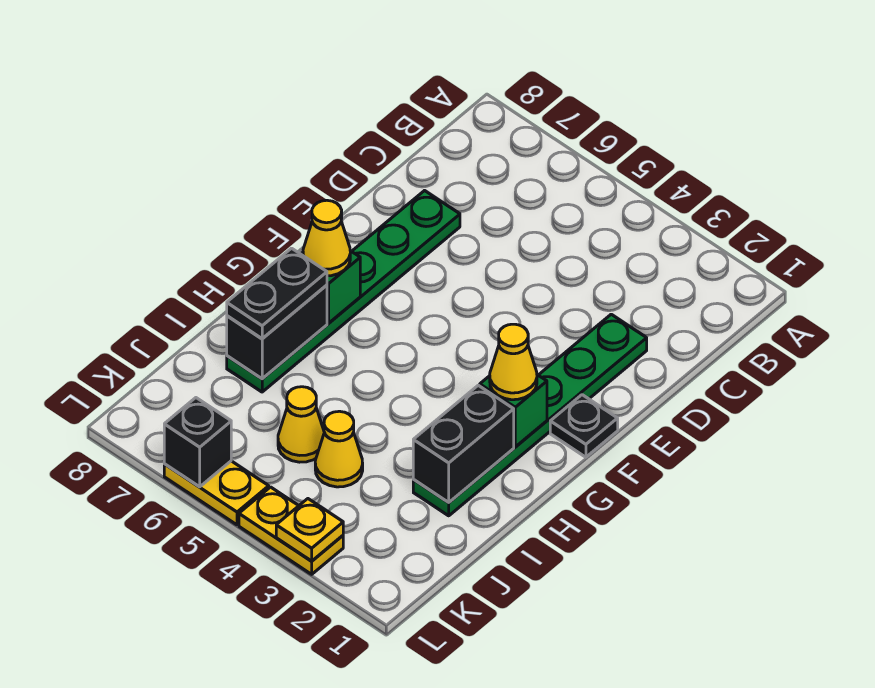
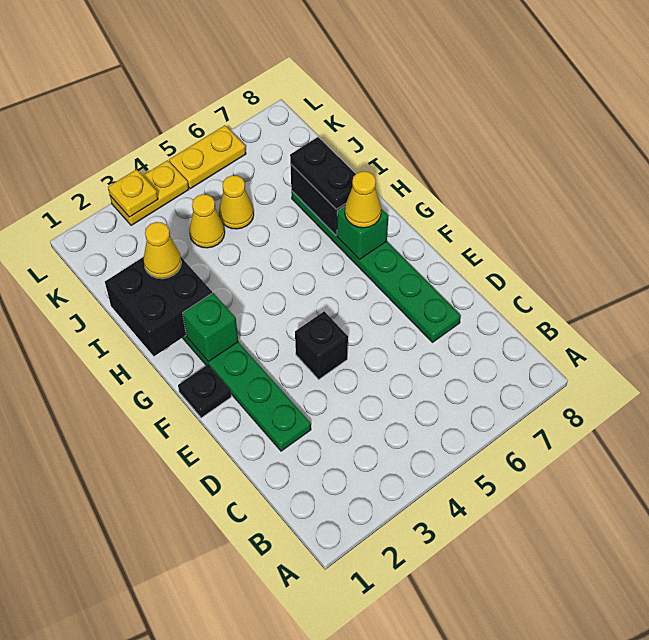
yellow 1x1 cone [490,324,537,400] -> yellow 1x1 cone moved to [143,222,181,279]
black 1x2 brick [413,385,514,502] -> black 2x2 brick [105,257,212,356]
black 1x1 brick [164,398,231,487] -> black 1x1 brick moved to [295,311,348,379]

